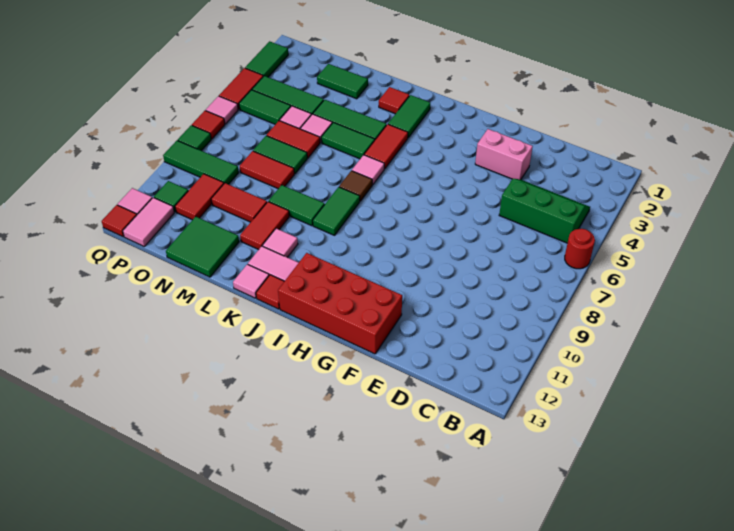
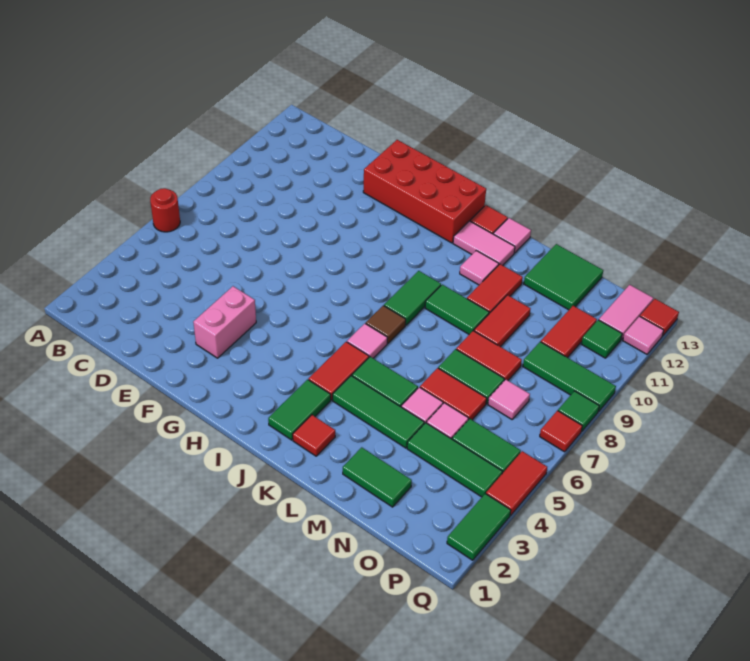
green 2x3 slope [499,179,590,243] -> none
pink 1x2 brick [475,129,533,179] -> pink 1x2 brick turned to [193,286,256,358]
red 1x2 tile [211,183,267,222] -> red 1x2 tile turned to [474,295,530,347]
pink 1x1 tile [206,96,238,124] -> pink 1x1 tile moved to [488,379,530,419]

